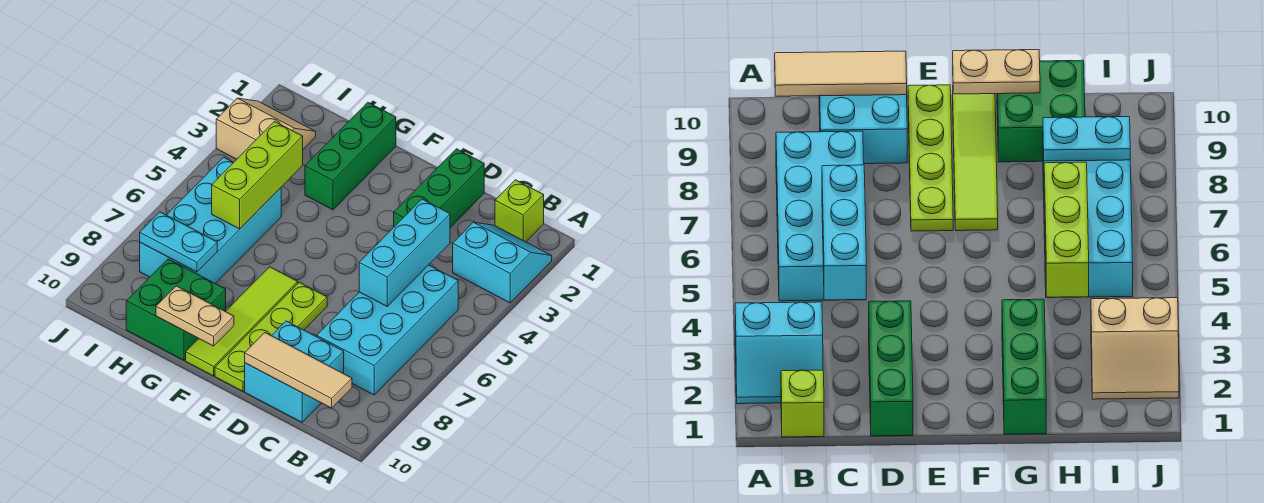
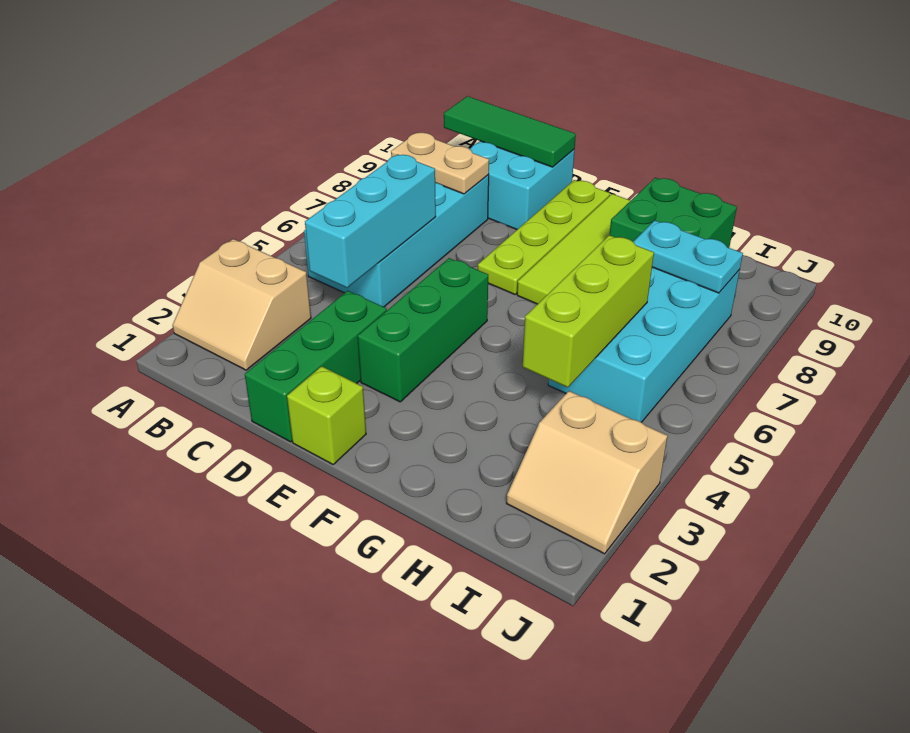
cyan 2x2 slope [453,222,552,303] -> tan 2x2 slope [173,239,311,370]
lime 1x1 brick [495,180,544,242] -> lime 1x1 brick moved to [287,366,366,464]
tan 1x3 tile [245,333,352,408] -> green 1x3 tile [444,96,576,167]
tan 1x2 plate [156,286,234,346] -> tan 1x2 plate moved to [391,133,489,194]
green 1x3 brick [305,102,396,210] -> green 1x3 brick moved to [358,258,488,402]

